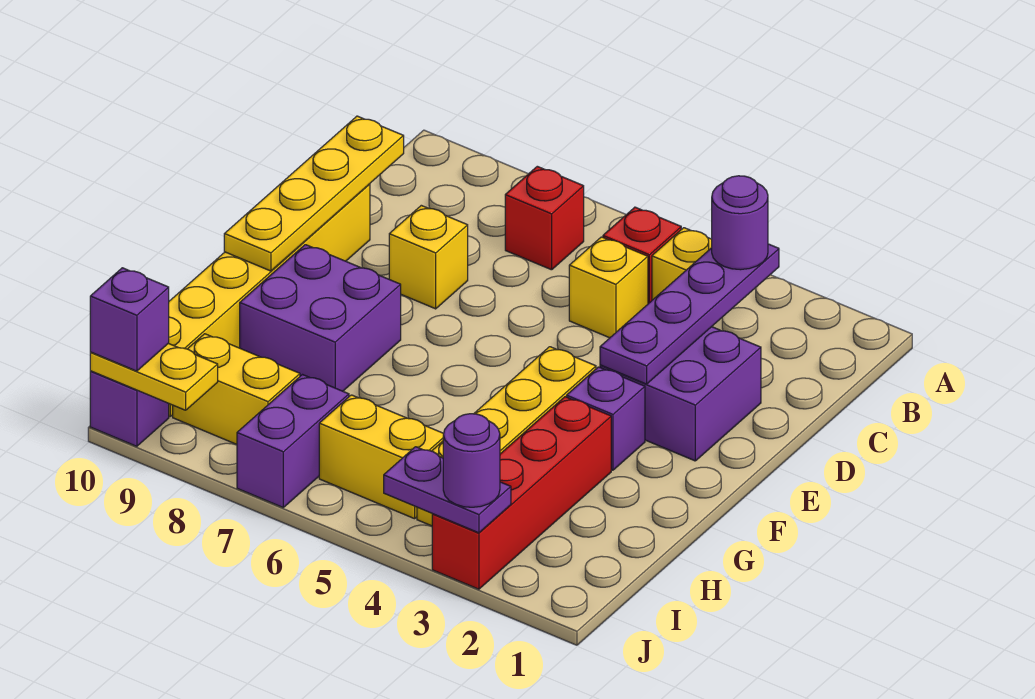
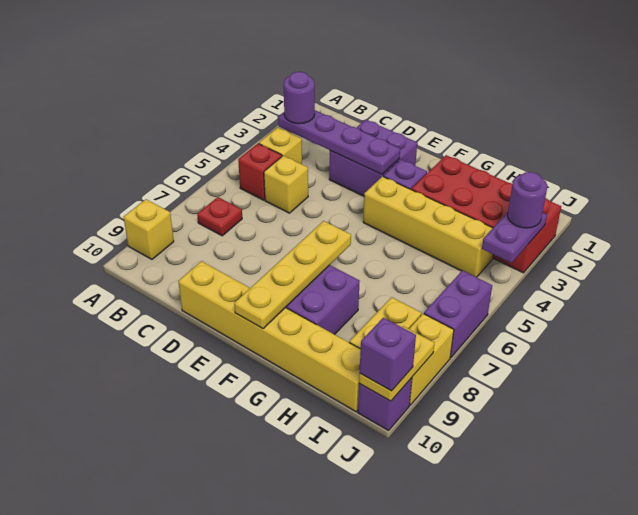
red 1x1 brick [505,166,584,270] -> red 1x1 plate [197,197,242,236]
yellow 1x4 plate [224,116,404,271] -> yellow 1x4 plate turned to [234,221,351,329]
yellow 1x1 brick [389,205,468,309] -> yellow 1x1 brick moved to [124,199,174,259]
red 1x4 brick [432,397,611,589] -> red 2x4 brick [411,155,561,273]
yellow 1x2 brick [319,395,444,519] -> yellow 1x2 brick moved to [409,314,454,405]
purple 1x2 brick [237,375,349,507] -> purple 1x2 brick turned to [424,271,492,358]

